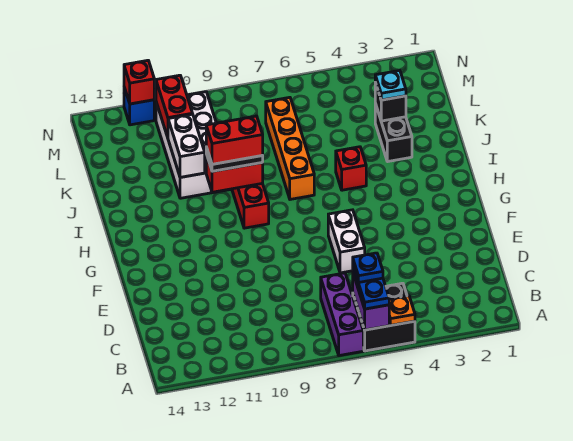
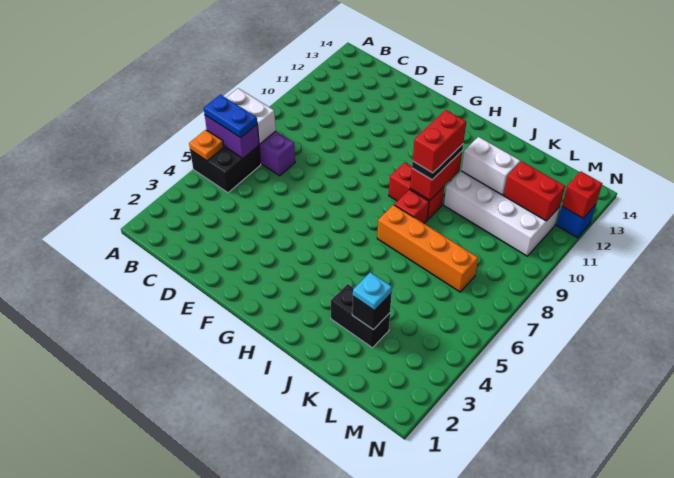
blue 1x1 plate [353,253,383,283] -> none
white 1x2 brick [328,210,365,273] -> white 1x2 brick moved to [226,88,276,144]
red 1x1 brick [336,147,366,190] -> red 1x1 brick moved to [394,190,429,223]

